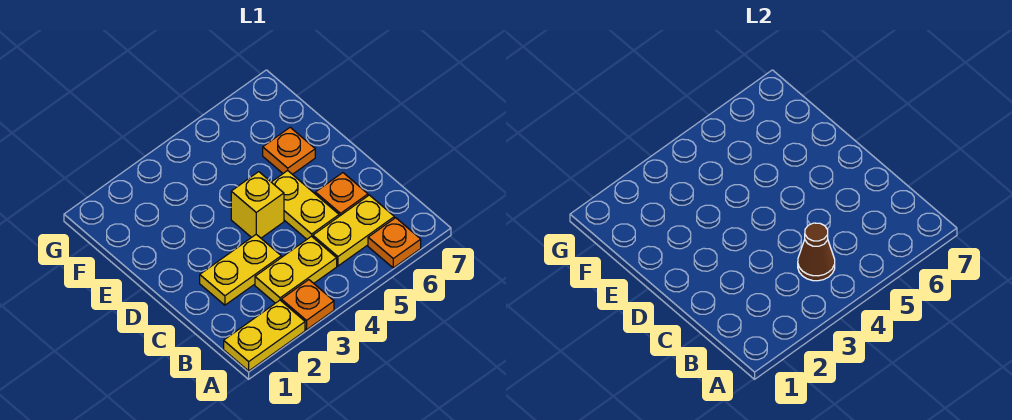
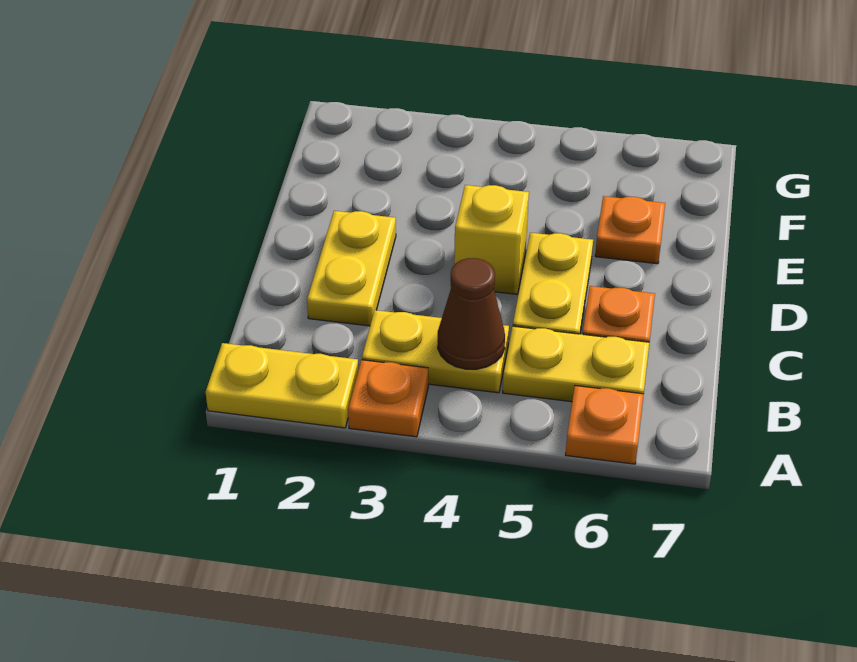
yellow 1x2 plate [200,235,281,305] -> yellow 1x2 plate turned to [307,211,396,326]

